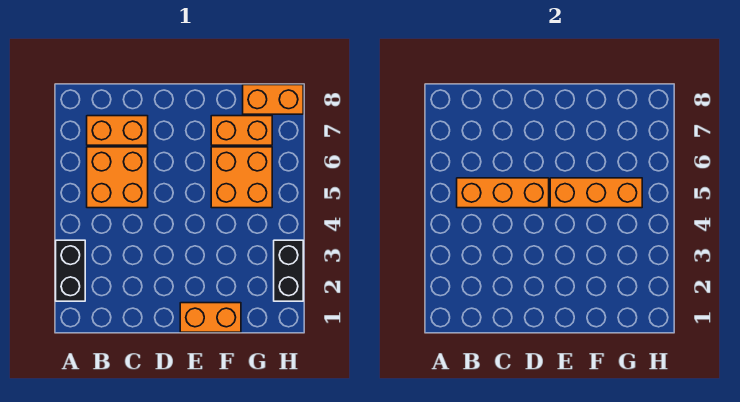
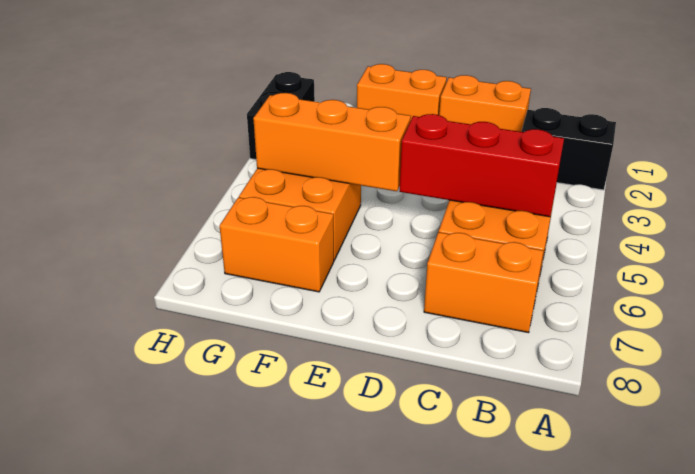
black 1x2 brick [56,240,85,301] -> black 1x2 brick turned to [522,108,616,190]
orange 1x3 brick [457,178,549,208] -> red 1x3 brick [400,114,564,217]
orange 1x2 brick [243,85,303,114] -> orange 1x2 brick moved to [439,75,531,132]

